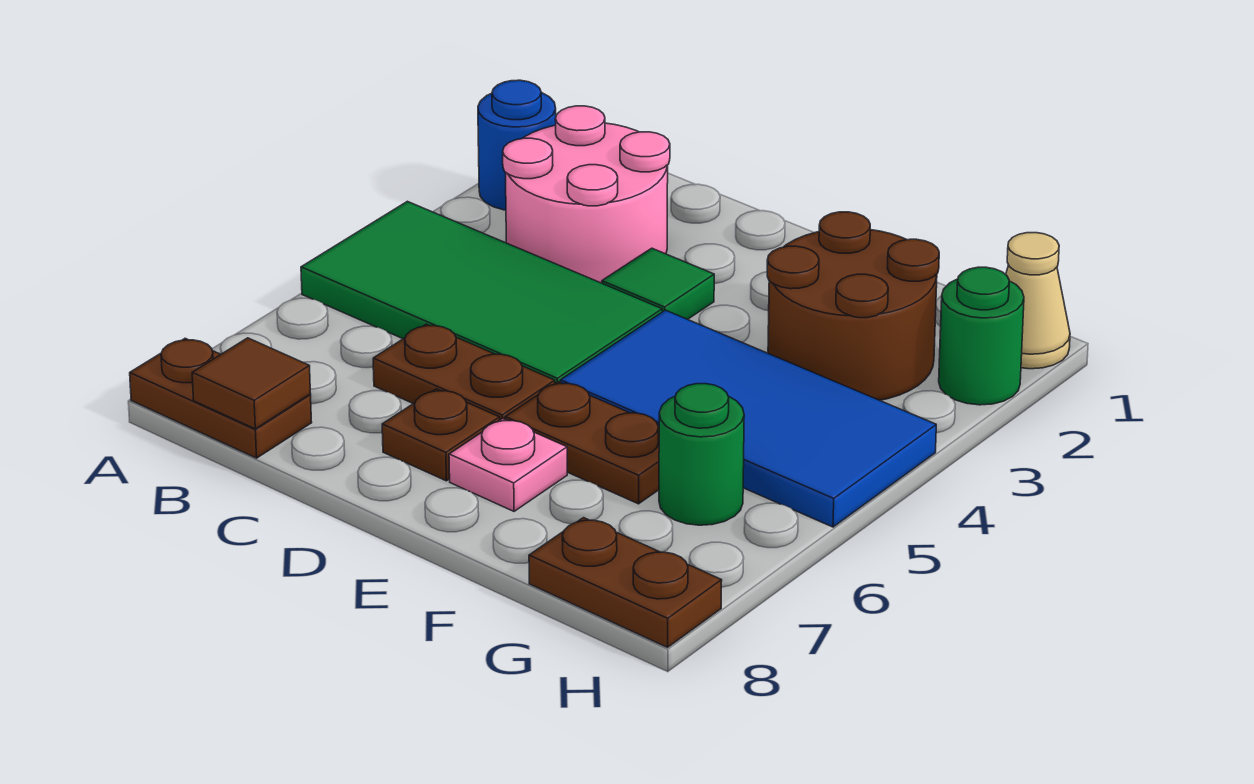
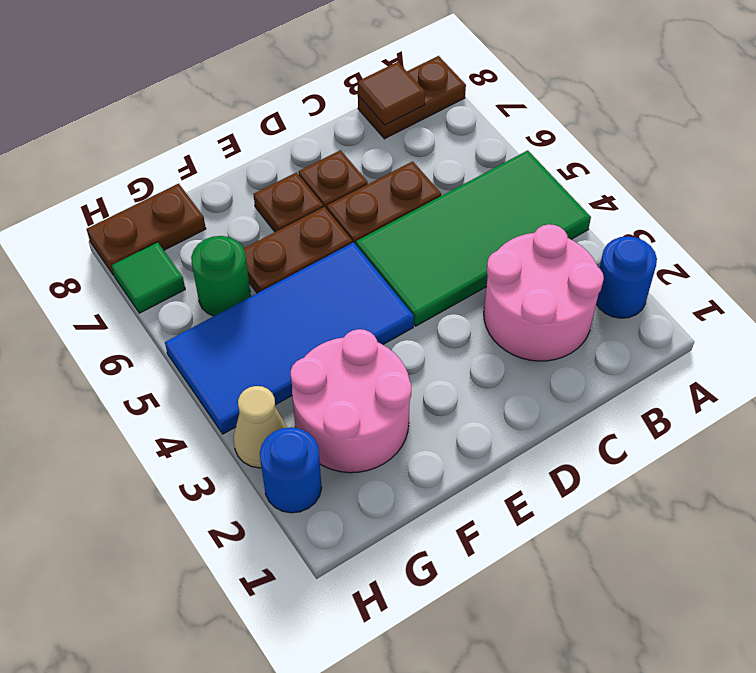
green 1x1 tile [602,248,714,319] -> green 1x1 tile moved to [112,242,185,313]
pink 1x1 plate [449,418,567,511] -> brown 1x1 plate [254,172,323,232]
brown 2x2 round brick [767,212,939,400] -> pink 2x2 round brick [291,329,411,473]
tan 1x1 cone [1006,233,1070,369] -> tan 1x1 cone moved to [234,386,287,468]
green 1x1 round brick [939,267,1024,405] -> blue 1x1 round brick [260,427,322,513]

